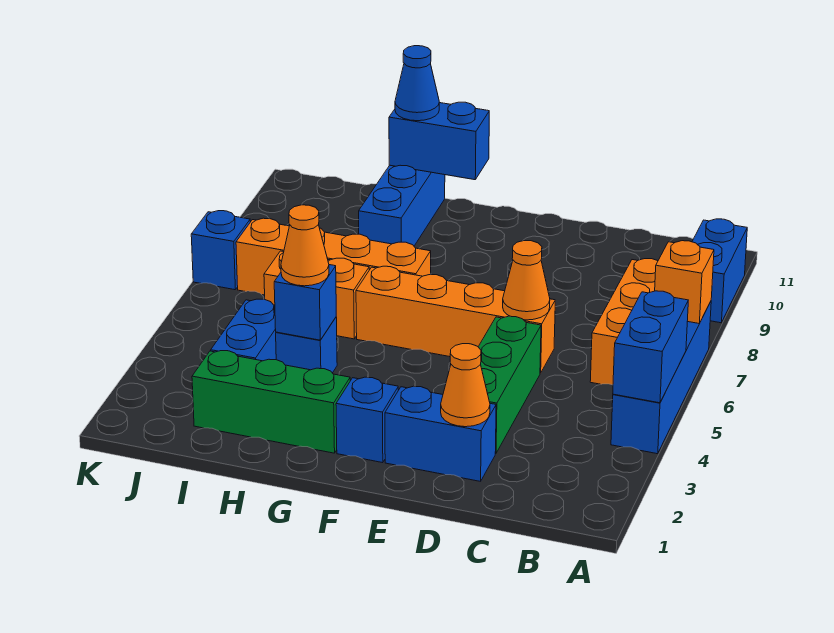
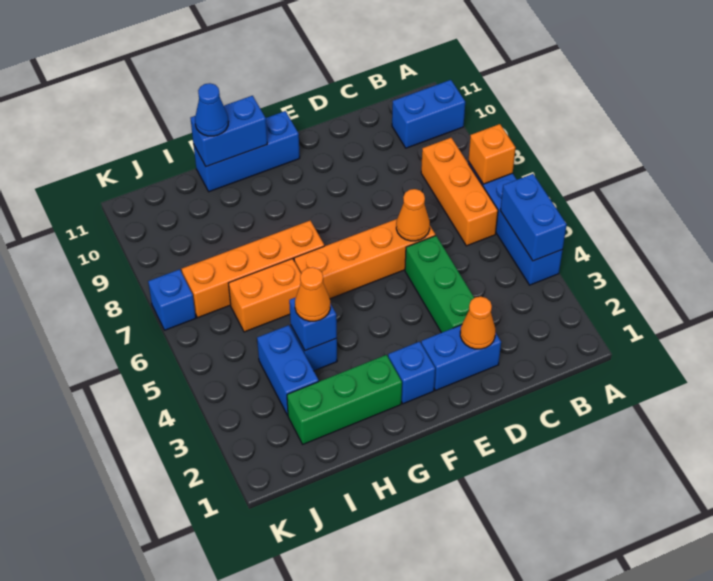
blue 1x2 brick [692,219,747,323] -> blue 1x2 brick turned to [392,80,465,148]
blue 1x3 brick [359,165,445,246] -> blue 1x3 brick turned to [194,111,300,192]

